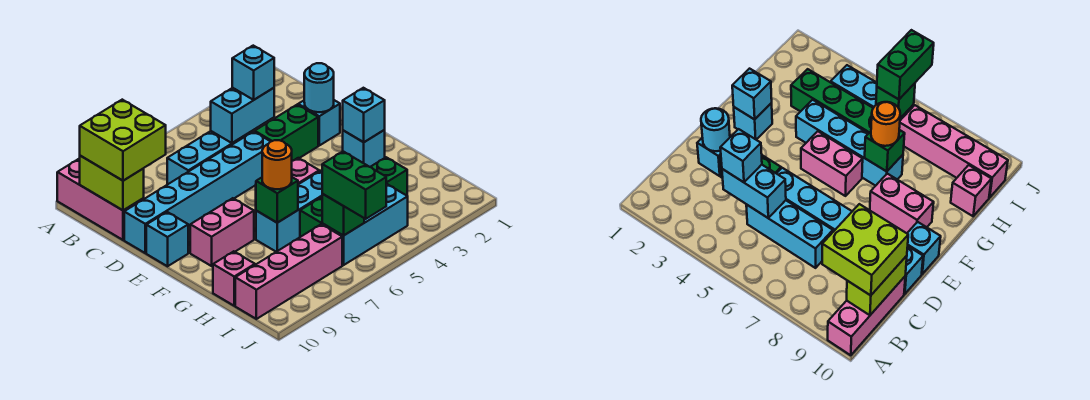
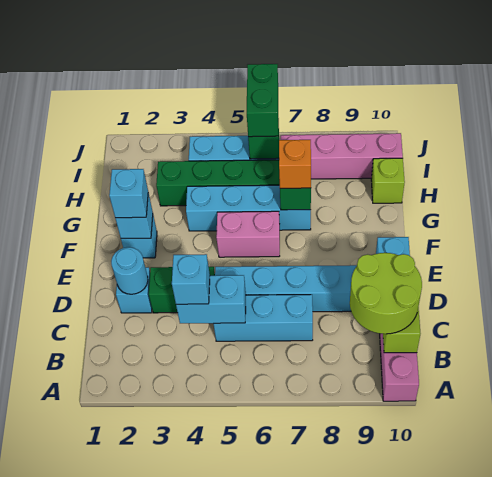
lime 2x2 brick [80,100,166,181] -> lime 2x2 round brick [350,253,422,334]
none -> cyan 1x1 brick [109,169,148,218]
pink 1x2 brick [190,198,254,266] -> none
orange 1x1 round brick [262,140,292,189] -> orange 1x1 brick [279,140,311,188]
pink 1x1 brick [213,251,255,306] -> lime 1x1 brick [371,158,405,203]

